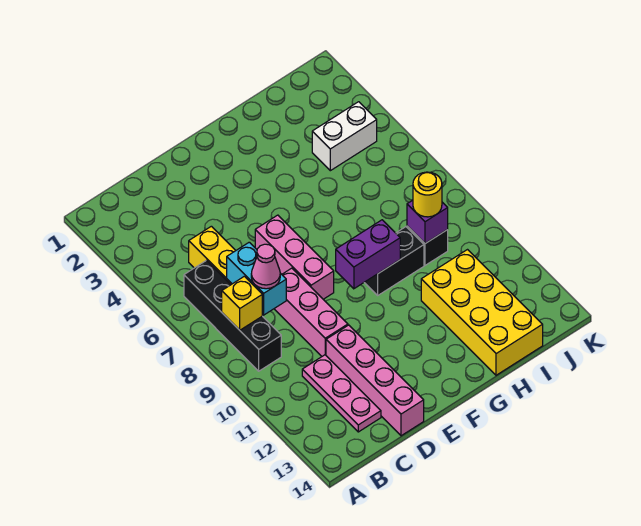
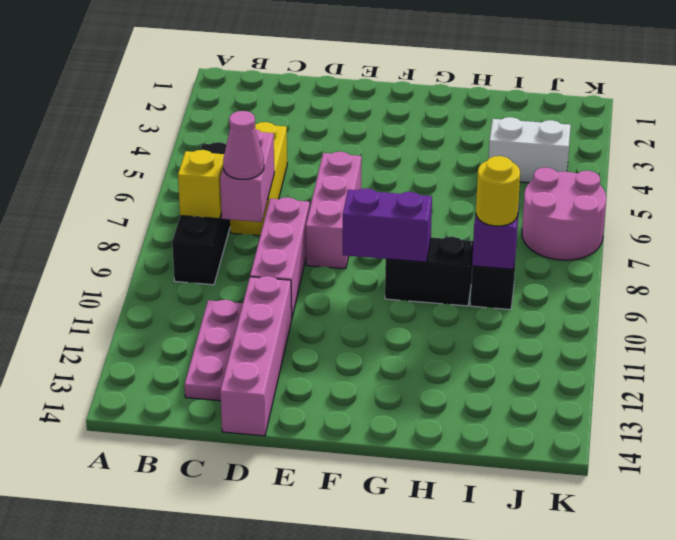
cyan 1x2 brick [227,242,286,315] -> pink 1x2 brick [220,129,274,222]
yellow 2x4 brick [421,250,543,375] -> none
none -> pink 2x2 round brick [522,167,606,260]

